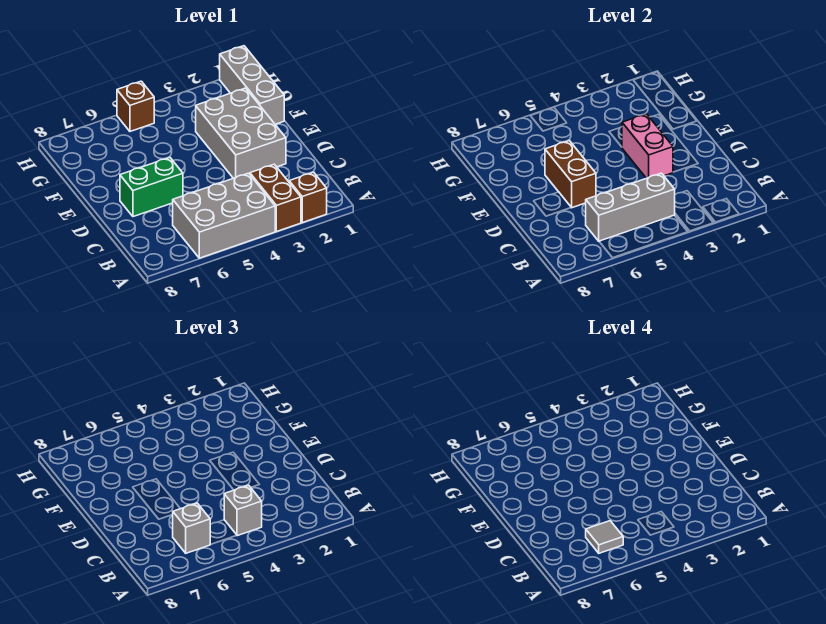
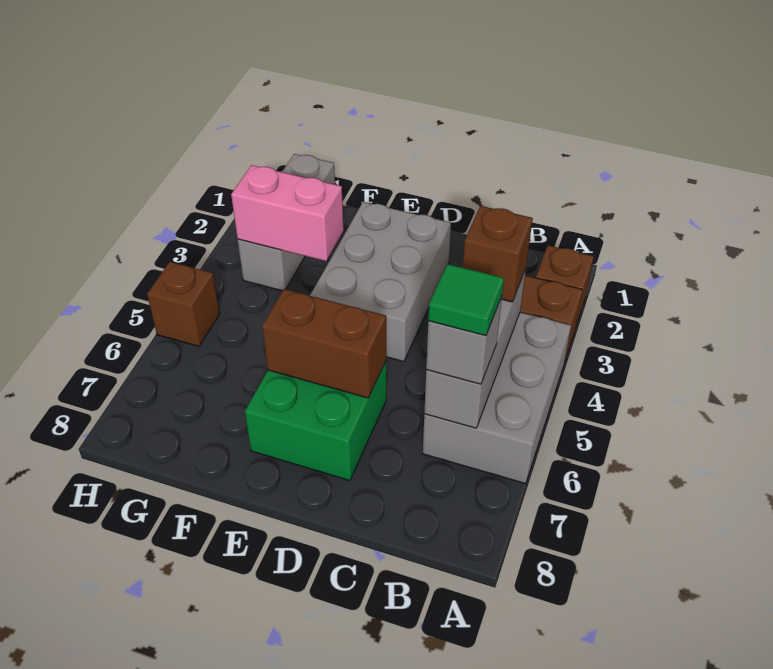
grey 1x1 brick [224,485,262,536] -> brown 1x1 brick [463,206,533,302]
grey 1x1 tile [586,521,623,553] -> green 1x1 tile [428,264,504,336]
grey 2x3 brick [196,88,286,178] -> grey 2x3 brick turned to [310,202,451,362]
pink 1x2 brick [622,114,673,178] -> pink 1x2 brick moved to [231,165,344,261]
green 1x2 brick [120,158,183,217] -> green 2x2 brick [245,362,386,481]
grey 1x3 brick [220,46,284,124] -> grey 1x3 brick turned to [238,154,335,291]

